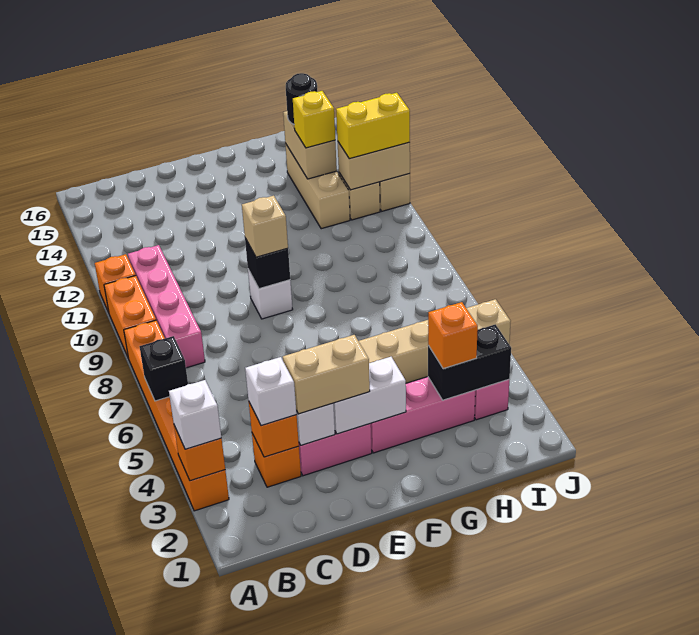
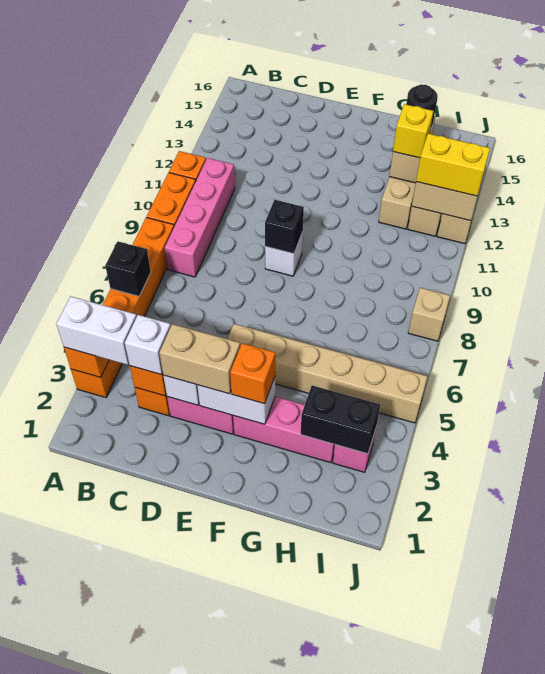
white 1x1 brick [169,380,221,449] -> white 1x2 brick [56,296,137,365]
tan 1x1 brick [242,196,288,257] -> tan 1x1 brick moved to [408,288,450,341]
orange 1x1 brick [428,302,478,369] -> orange 1x1 brick moved to [230,343,275,404]

